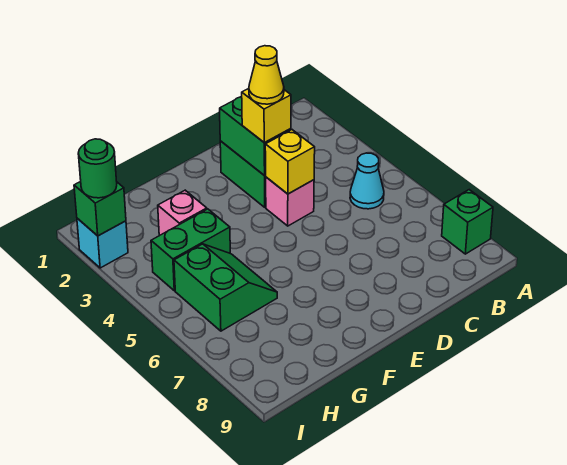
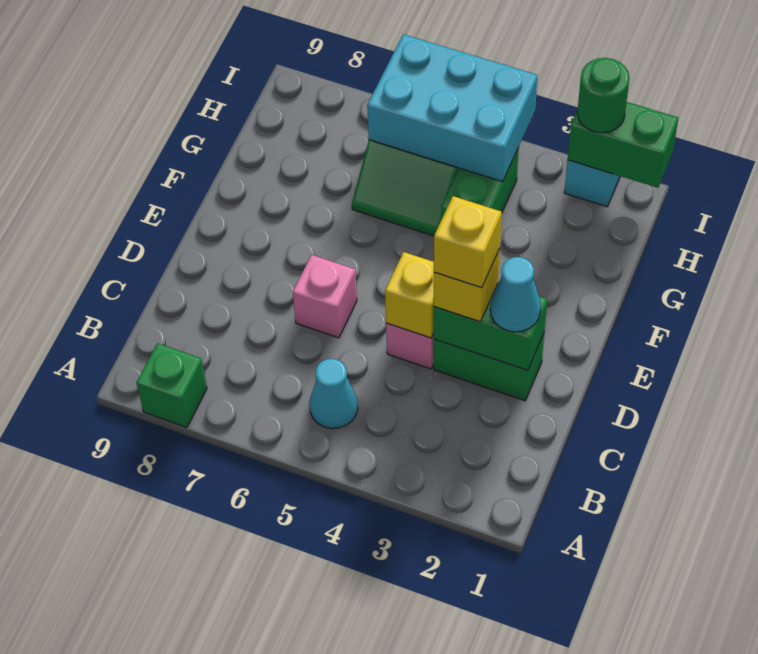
none -> cyan 1x1 cone [490,257,541,332]
yellow 1x1 cone [249,46,284,104] -> yellow 1x1 brick [434,196,502,288]
pink 1x1 brick [158,190,207,236] -> pink 1x1 brick moved to [293,255,357,338]
none -> cyan 2x3 brick [367,34,538,182]
green 1x1 brick [74,182,126,236] -> green 1x2 brick [568,102,678,188]

